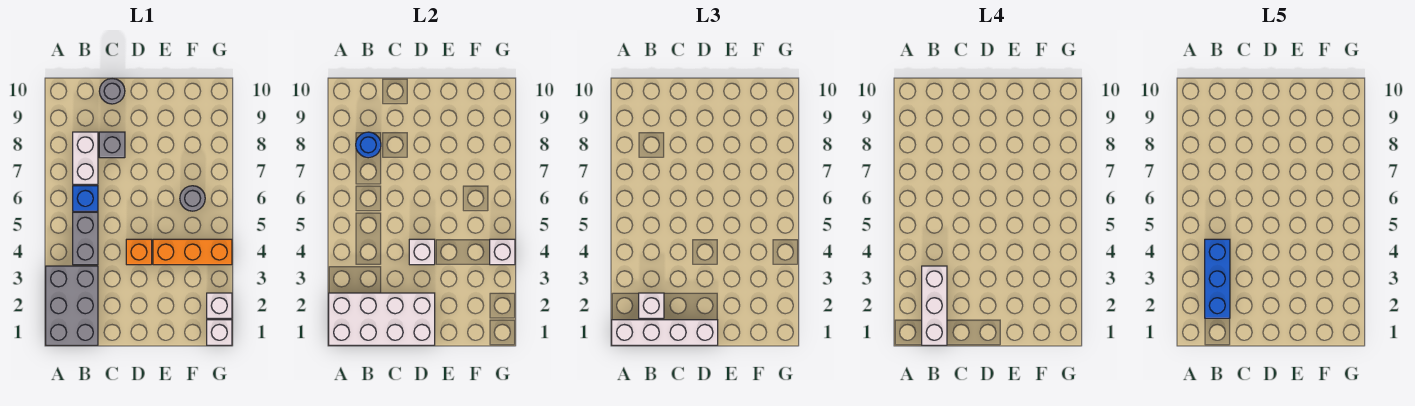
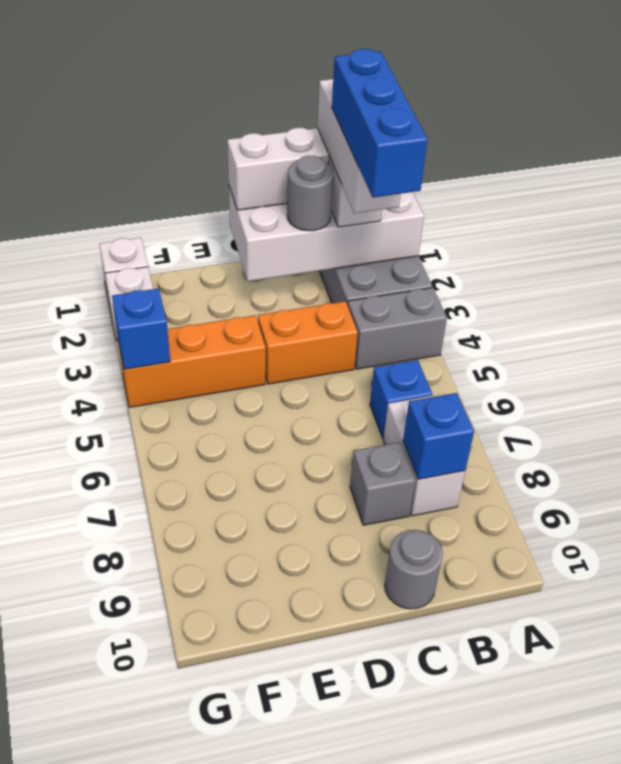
grey 1x2 brick [73,212,98,265] -> grey 1x2 brick turned to [348,288,447,369]
blue 1x1 round brick [356,132,381,158] -> blue 1x1 brick [403,393,474,479]
orange 1x1 brick [126,239,152,265] -> orange 1x2 brick [258,301,358,384]
white 1x1 brick [409,239,435,265] -> none
grey 1x1 round brick [180,186,205,211] -> grey 1x1 round brick moved to [287,156,333,231]
white 1x1 brick [490,239,515,265] -> blue 1x1 brick [112,288,170,369]

